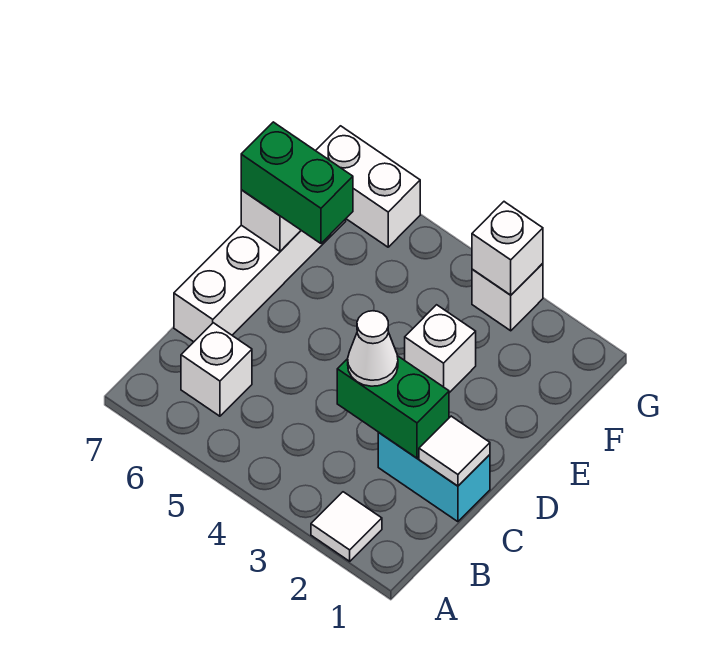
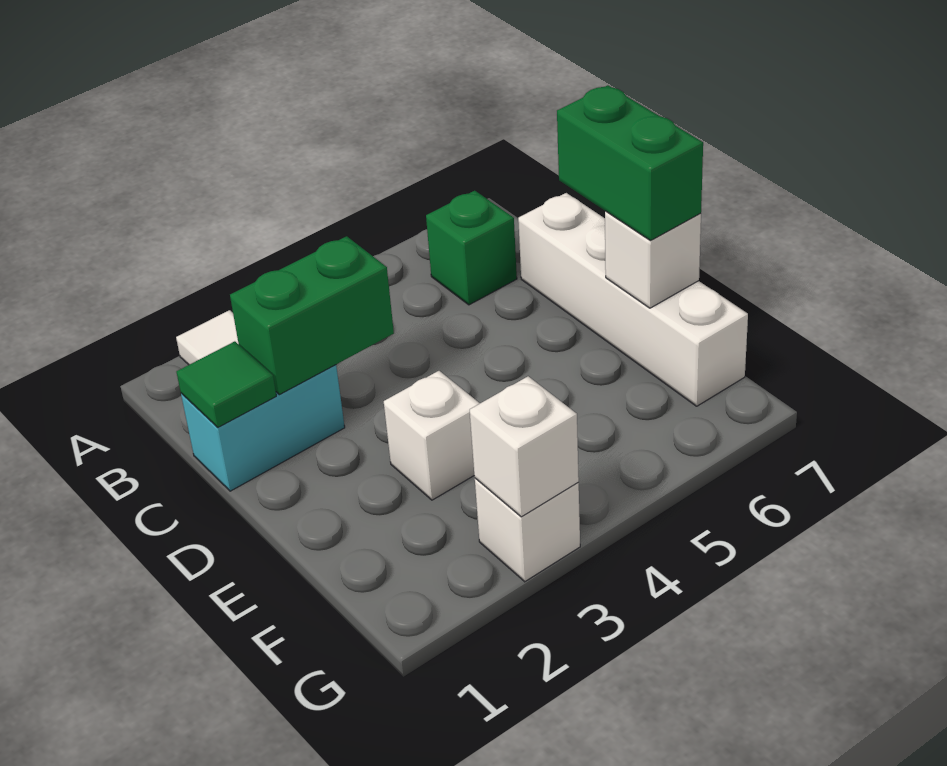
white 1x1 brick [181,323,252,416] -> green 1x1 brick [426,191,517,305]
white 1x1 tile [419,416,490,486] -> green 1x1 tile [176,341,276,428]
white 1x1 cone [348,311,398,386] -> none
green 1x2 brick [241,122,353,243] -> green 1x2 brick turned to [557,85,703,241]
white 1x2 brick [316,126,420,247] -> none

